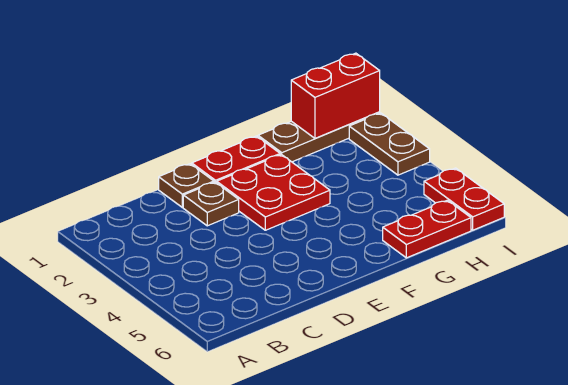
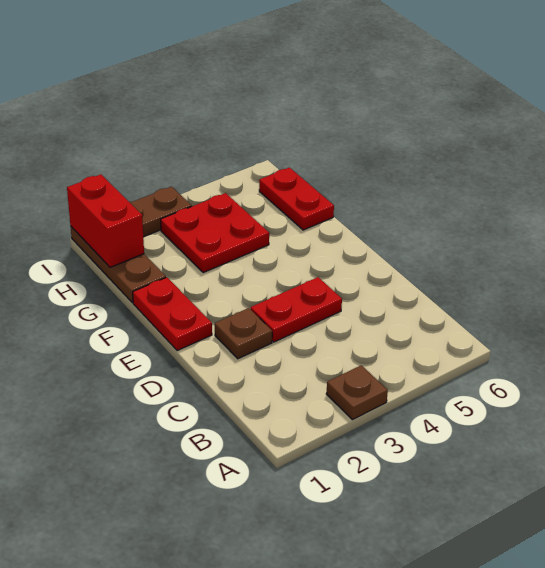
brown 1x1 plate [159,164,214,207] -> brown 1x1 plate moved to [326,365,388,420]
red 2x2 plate [217,154,330,230] -> red 2x2 plate moved to [161,193,269,273]
red 1x2 plate [424,168,504,230] -> red 1x2 plate moved to [251,277,342,342]

